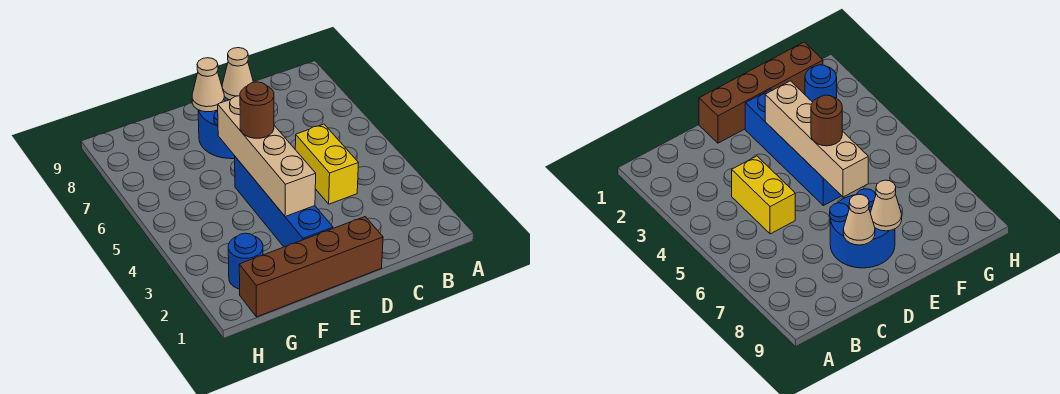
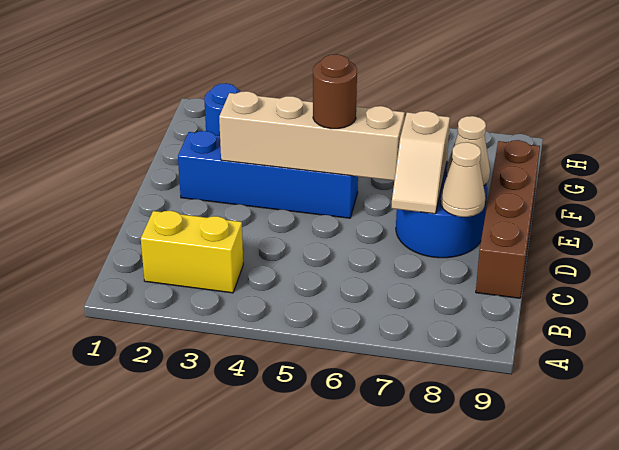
yellow 1x2 brick [295,124,358,204] -> yellow 1x2 brick moved to [141,211,243,293]
brown 1x4 brick [239,217,383,317] -> brown 1x4 brick moved to [476,140,540,298]
none -> tan 1x2 slope [392,111,450,214]

